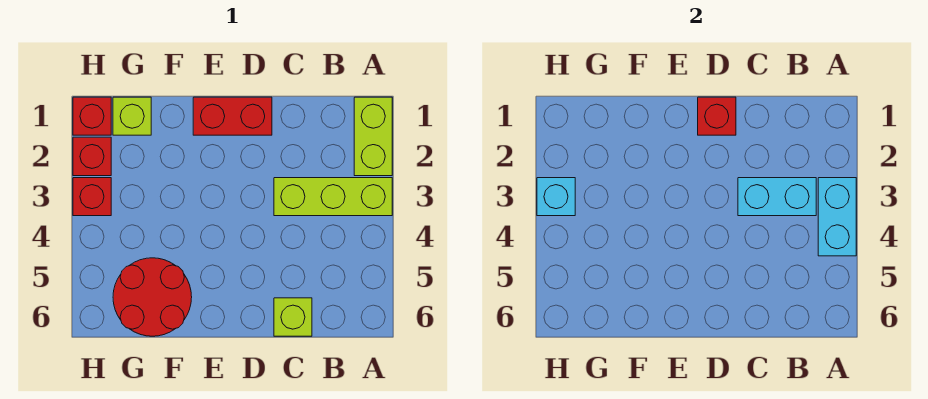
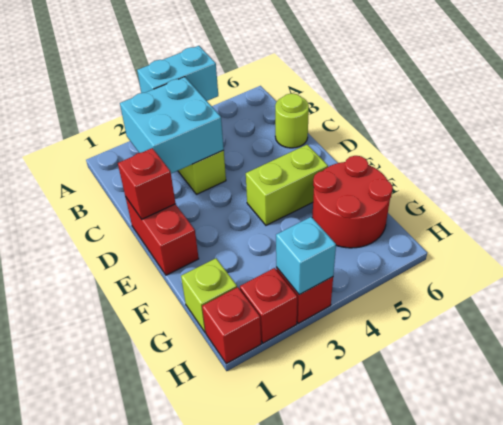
lime 1x2 brick [354,97,392,176] -> lime 1x2 brick moved to [246,145,328,225]
cyan 1x2 brick [738,178,816,216] -> cyan 2x2 brick [120,77,224,174]
lime 1x1 brick [274,298,312,336] -> lime 1x1 round brick [275,93,309,148]

